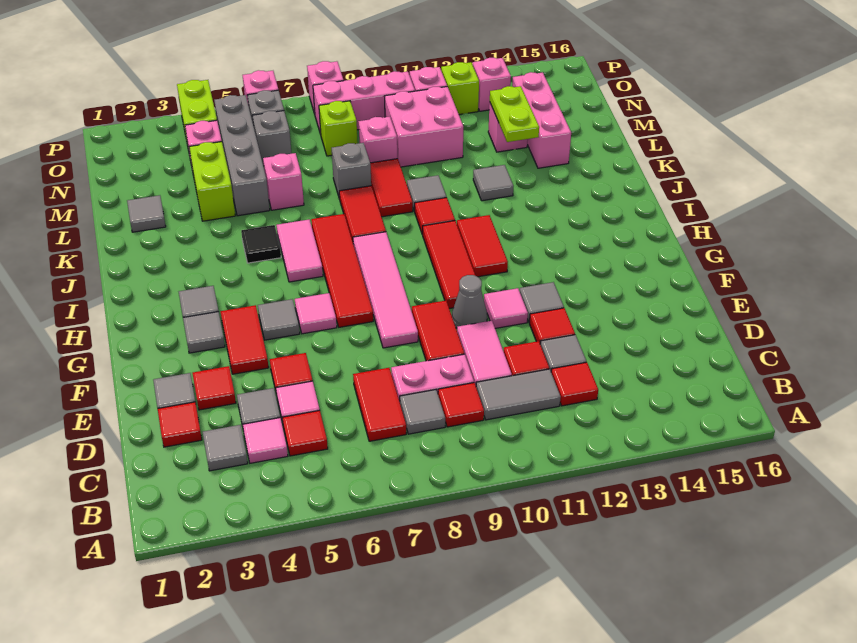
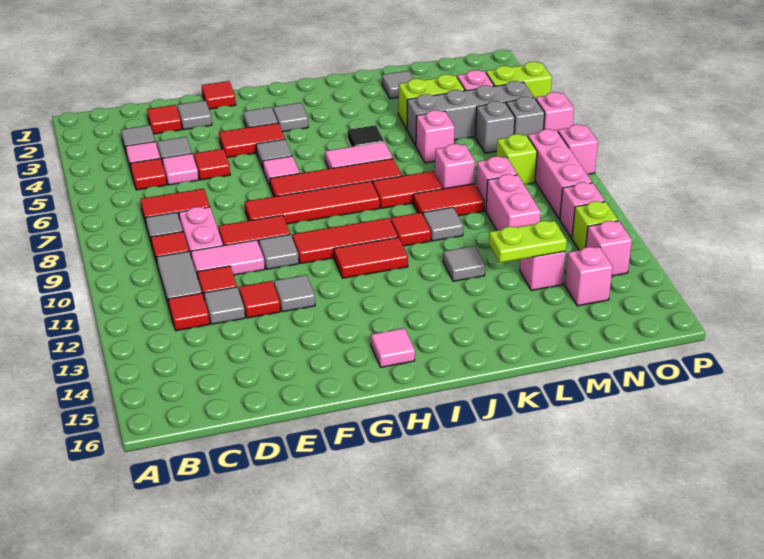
red 1x1 tile [193,366,236,410] -> red 1x1 tile moved to [202,81,236,109]
pink 1x4 tile [353,232,418,348] -> red 1x4 tile [245,181,380,224]
grey 1x1 cone [452,275,487,328] -> grey 1x1 tile [259,234,299,269]
pink 1x1 tile [484,288,528,328] -> pink 1x1 tile moved to [371,328,415,367]
grey 1x1 brick [332,143,371,199] -> pink 1x1 brick [435,144,475,189]
pink 1x3 brick [512,72,571,168] -> pink 1x1 brick [565,247,613,306]
pink 2x2 brick [385,87,463,167] -> pink 1x2 brick [486,174,541,230]

